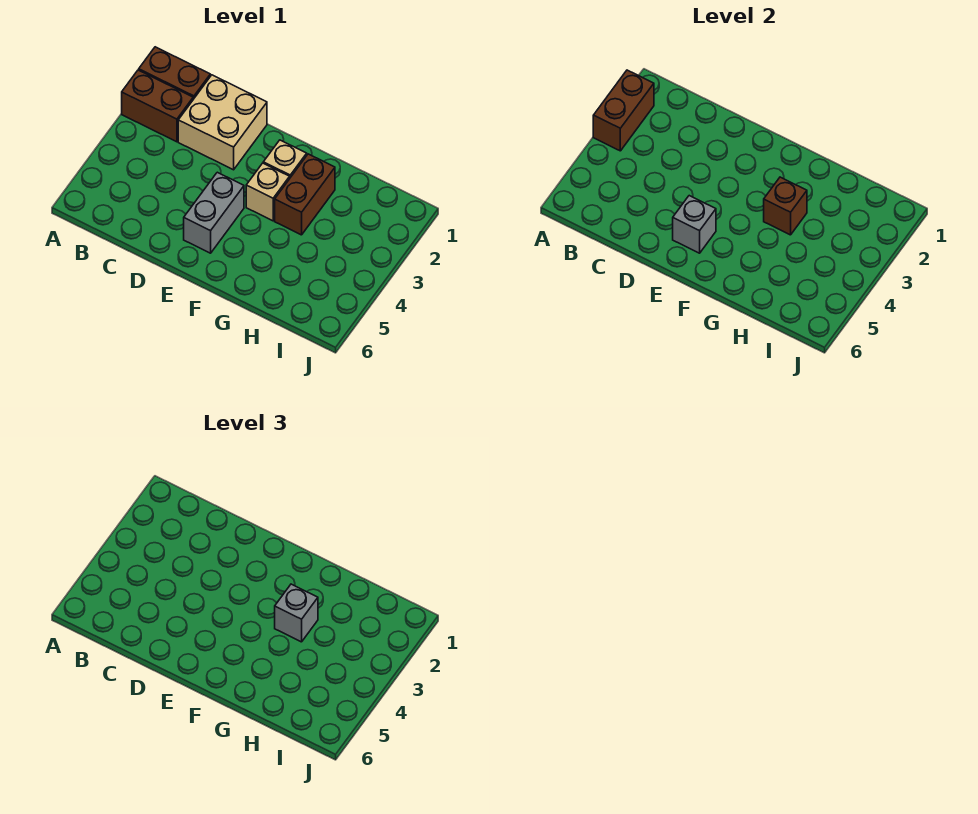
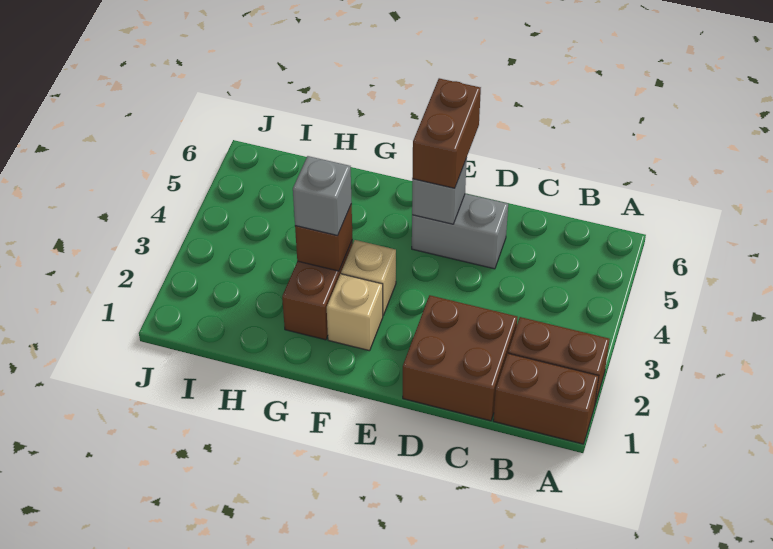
brown 1x2 brick [593,70,654,151] -> brown 1x2 brick moved to [412,78,481,188]
tan 2x2 brick [178,75,267,170] -> brown 2x2 brick [403,295,517,421]
grey 1x2 brick [184,172,244,253] -> grey 1x2 brick turned to [412,194,508,269]

